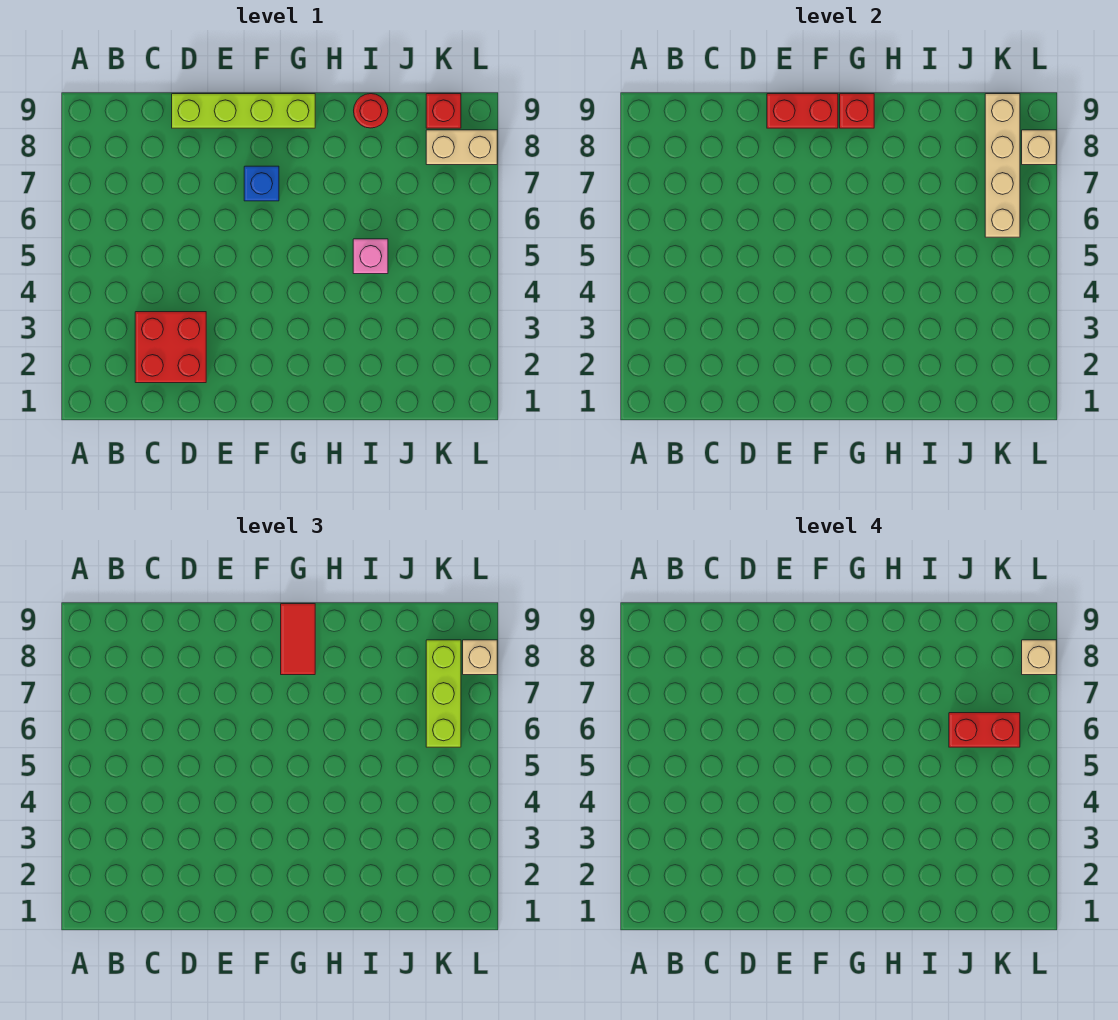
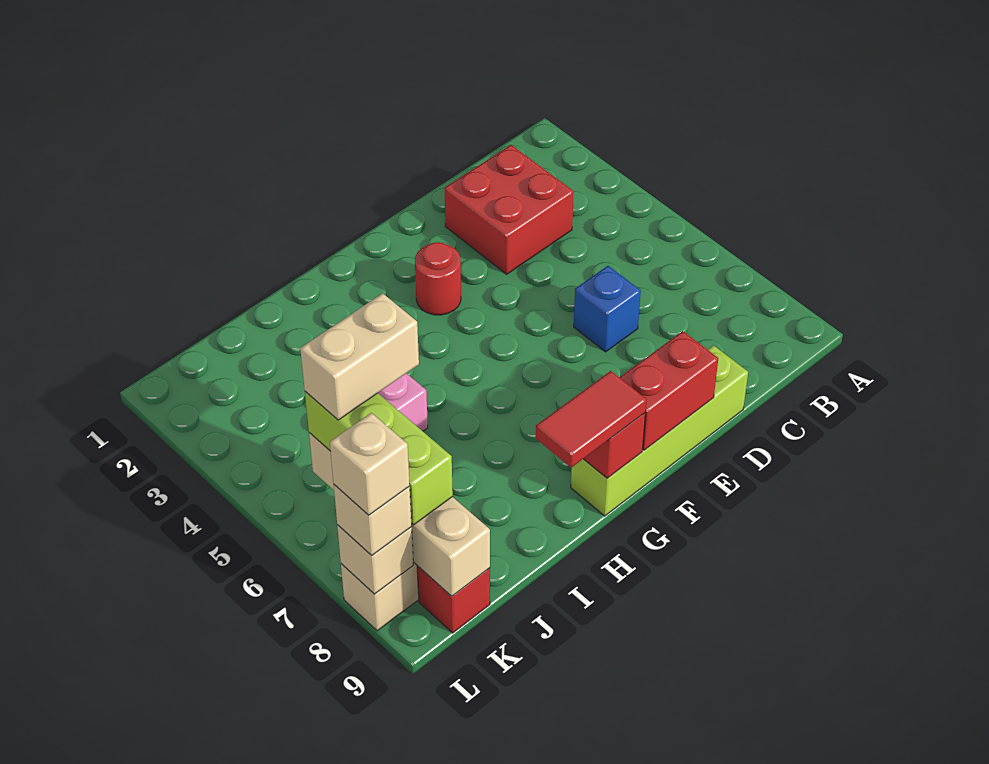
blue 1x1 brick [244,166,279,201] -> blue 1x1 brick moved to [574,266,641,352]
red 1x2 tile [281,604,315,675] -> red 1x2 tile turned to [536,371,647,468]
red 1x1 round brick [354,94,388,128] -> red 1x1 round brick moved to [415,242,461,315]
red 1x2 brick [949,713,1020,747] -> tan 1x2 brick [300,293,419,420]

